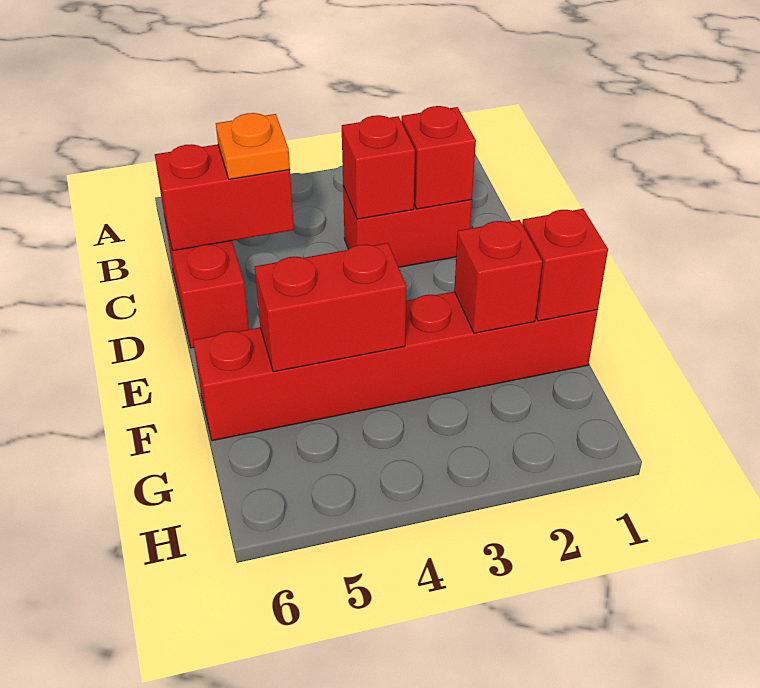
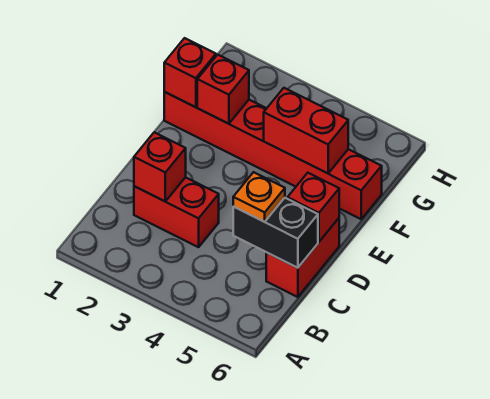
red 1x1 brick [342,115,415,219] -> red 1x1 brick moved to [288,173,339,242]
red 1x2 brick [155,144,294,251] -> black 1x2 brick [233,198,318,268]

